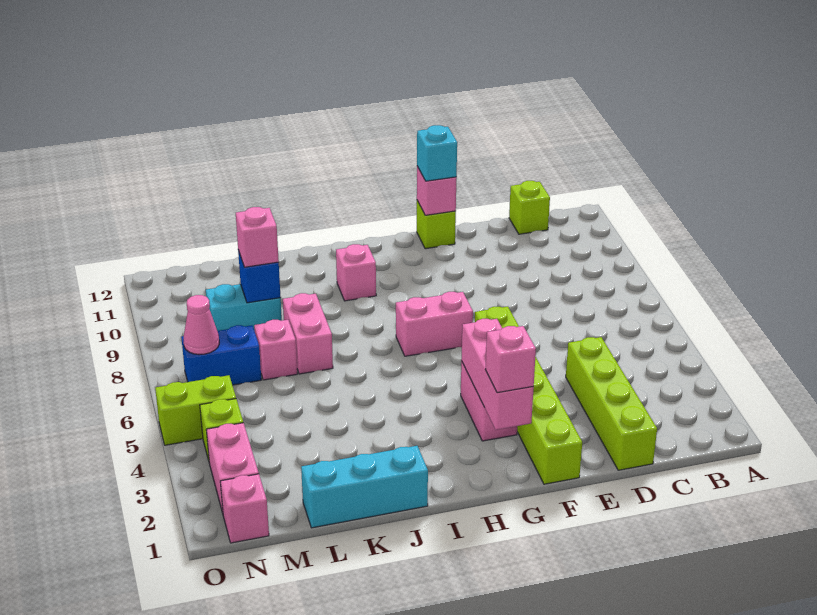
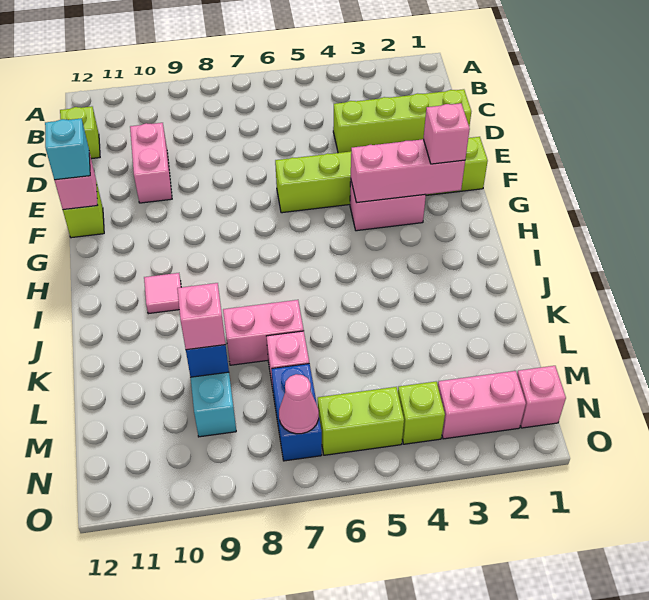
pink 1x2 brick [396,292,473,356] -> pink 1x2 brick moved to [130,123,172,203]
pink 1x1 brick [336,244,376,301] -> pink 1x1 tile [144,273,181,314]
cyan 1x3 brick [301,446,428,528] -> none
lime 1x2 brick [155,375,236,445] -> lime 1x2 brick turned to [318,387,404,455]

